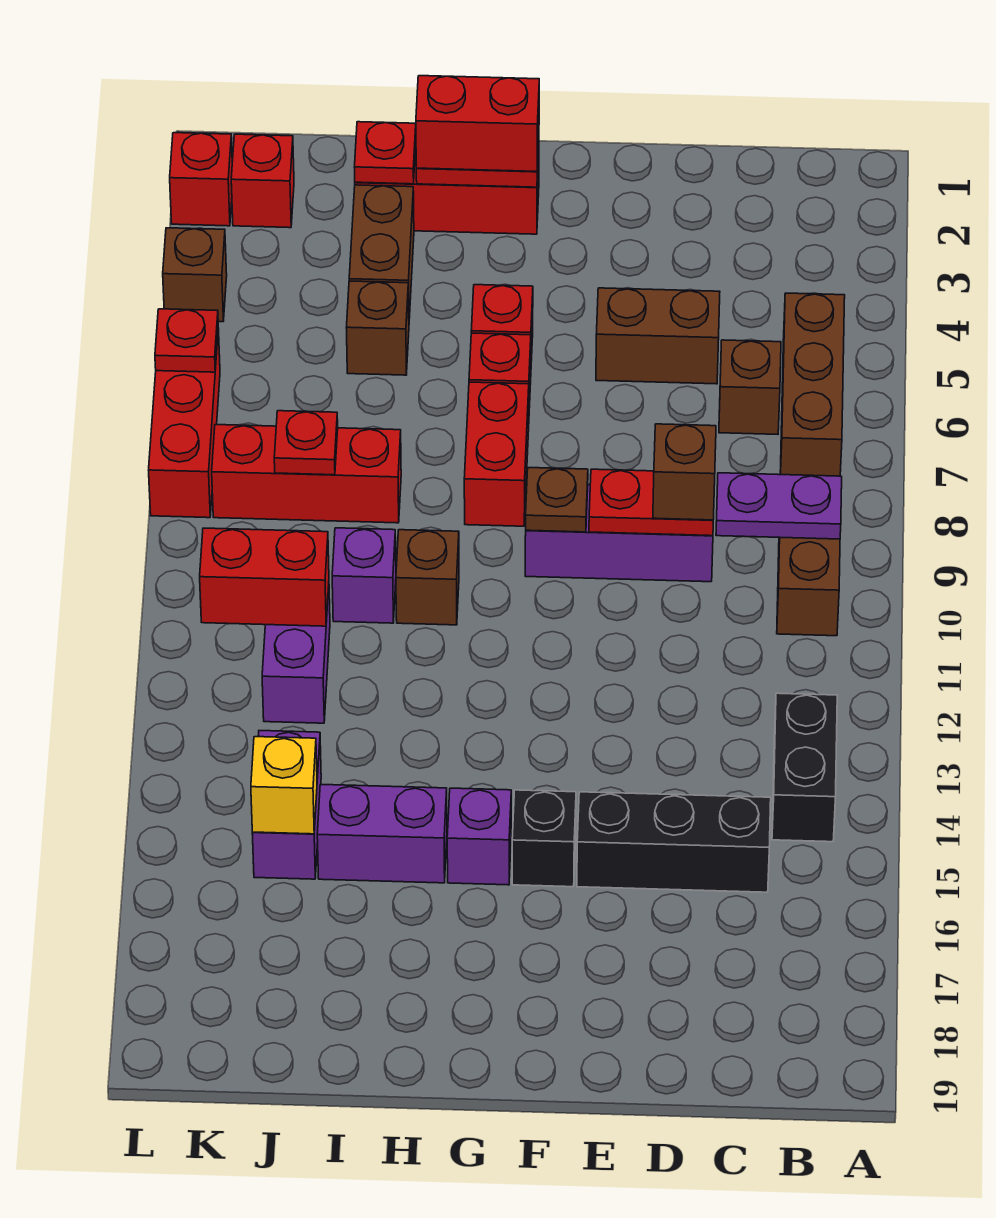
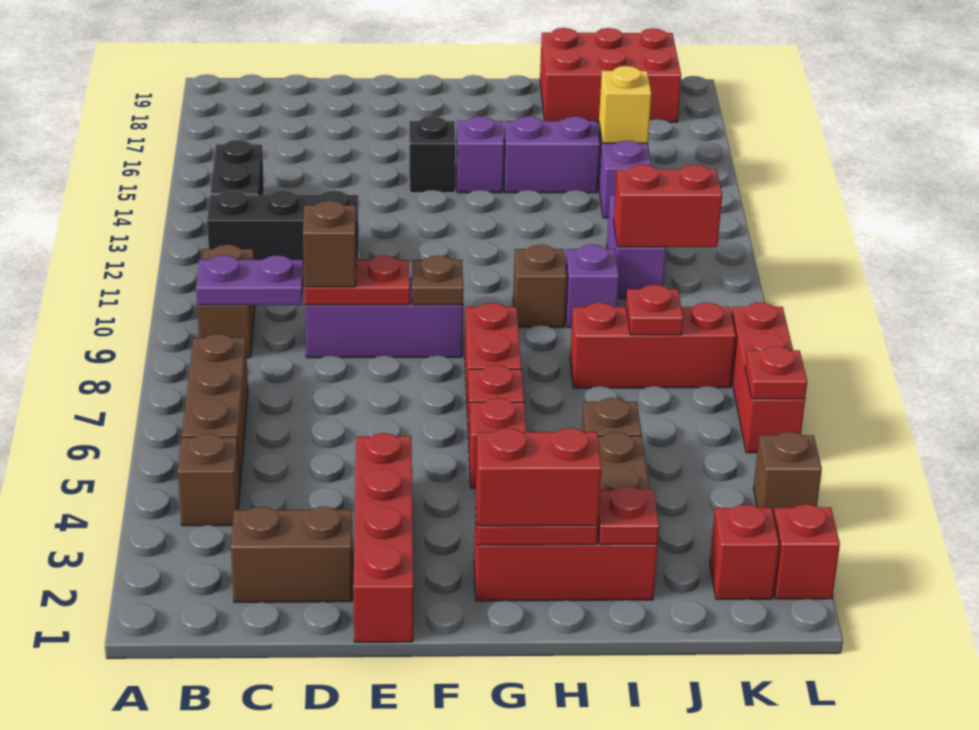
brown 1x1 brick [719,340,781,434] -> brown 1x1 brick moved to [178,433,240,526]
black 1x3 brick [577,792,771,892] -> black 1x3 brick moved to [207,190,359,268]
brown 1x2 brick [596,288,720,384] -> brown 1x2 brick moved to [231,506,353,602]
none -> red 1x4 brick [354,433,413,642]
none -> red 2x3 brick [540,28,681,122]

